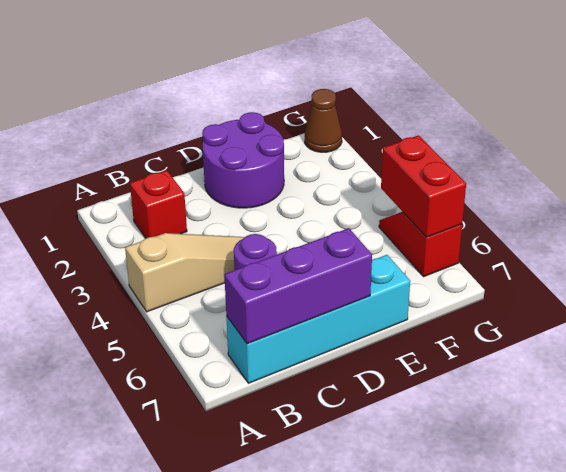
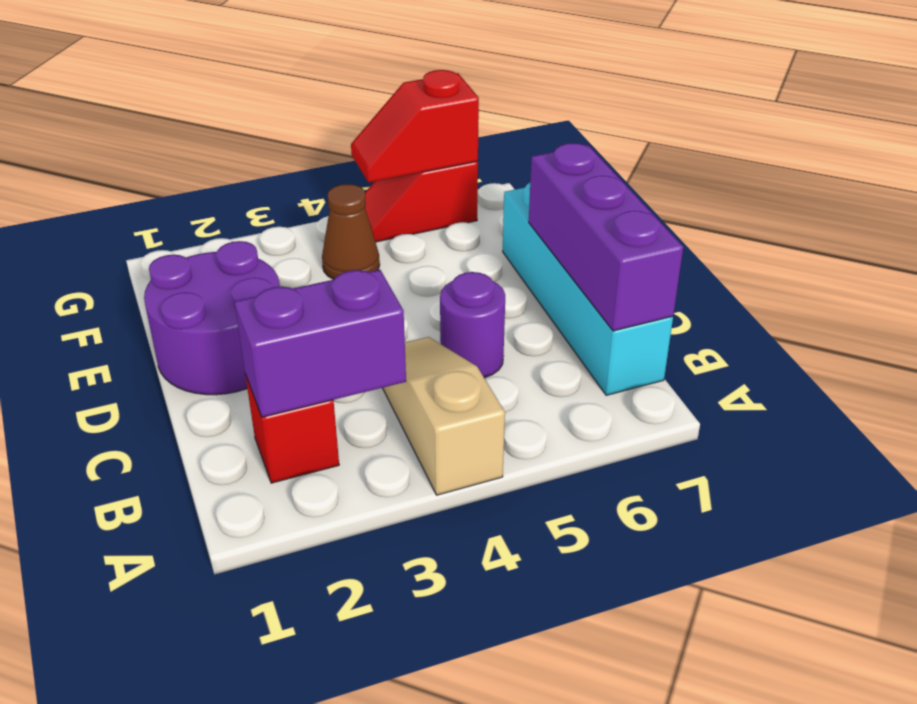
none -> purple 1x2 brick [234,270,406,417]
brown 1x1 cone [305,89,342,152] -> brown 1x1 cone moved to [322,184,380,280]
red 1x2 brick [381,135,466,238] -> red 1x2 slope [351,70,479,182]

